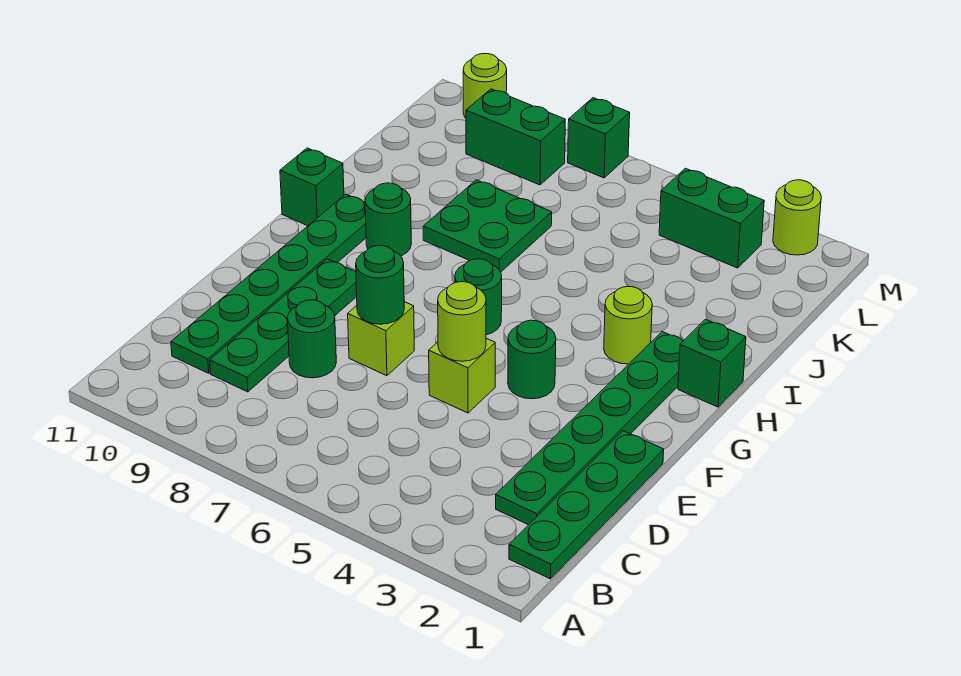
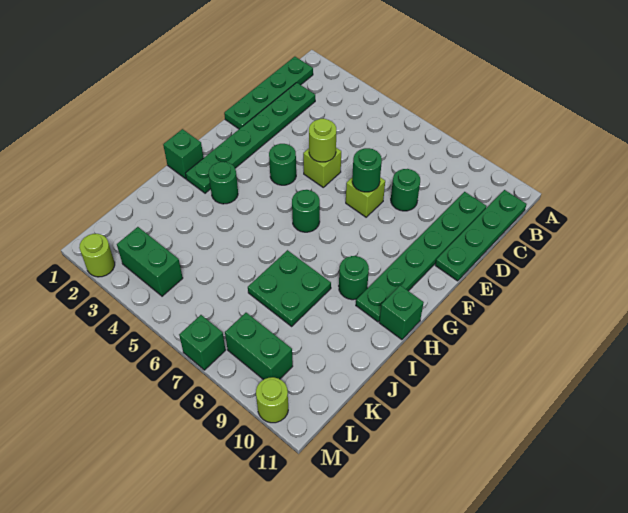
green 1x4 plate [210,259,357,392] -> green 1x4 plate moved to [435,190,527,281]
lime 1x1 round brick [604,286,652,364] -> green 1x1 round brick [209,162,238,204]

